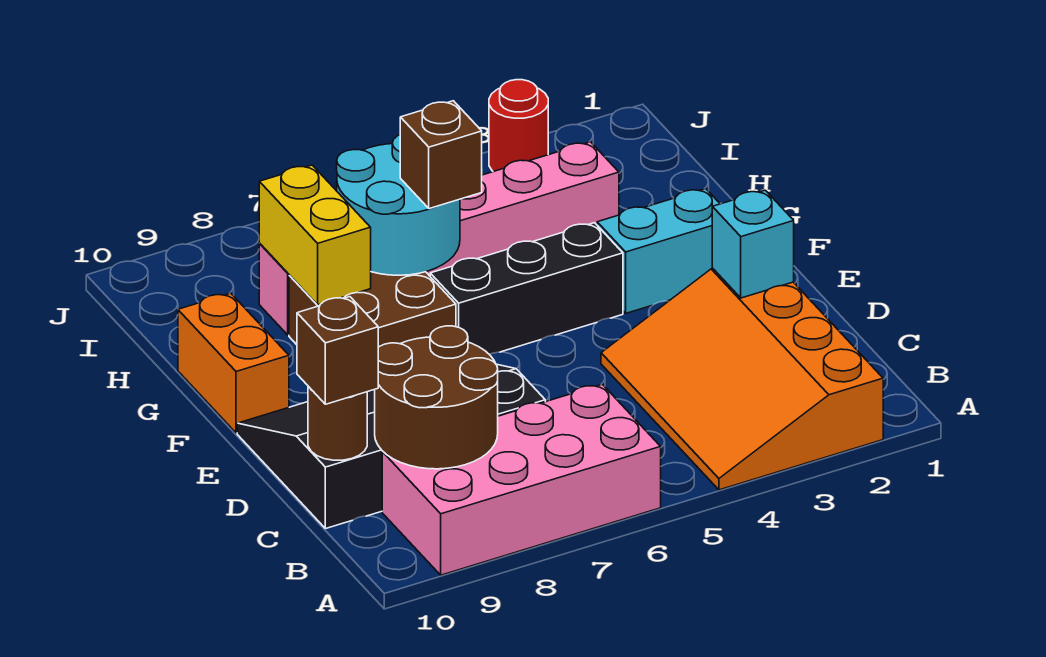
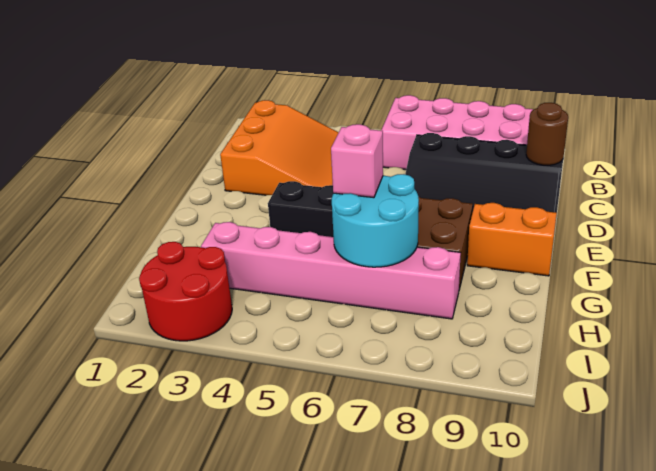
orange 3x4 slope [601,268,883,490] -> orange 3x3 slope [220,100,339,195]
brown 2x2 round brick [375,326,498,469] -> none
brown 1x1 brick [297,297,378,404] -> none
cyan 1x1 brick [712,190,794,298] -> none
cyan 1x2 brick [597,189,720,313] -> none
orange 1x2 brick [178,293,289,433] -> orange 1x2 brick turned to [467,203,557,276]
brown 1x1 brick [400,101,482,209] -> pink 1x1 brick [331,124,383,198]
yellow 1x2 brick [259,165,371,305] -> none
red 1x1 round brick [489,80,548,172] -> red 2x2 round brick [139,242,232,341]

